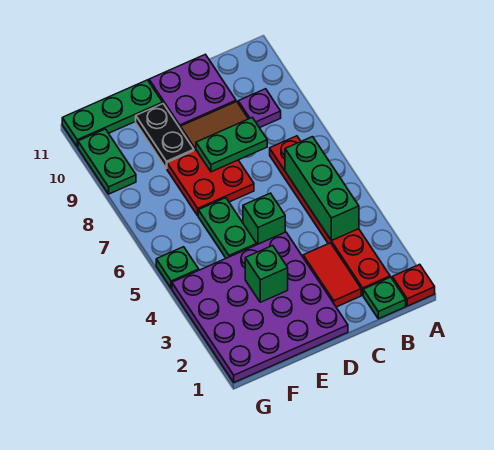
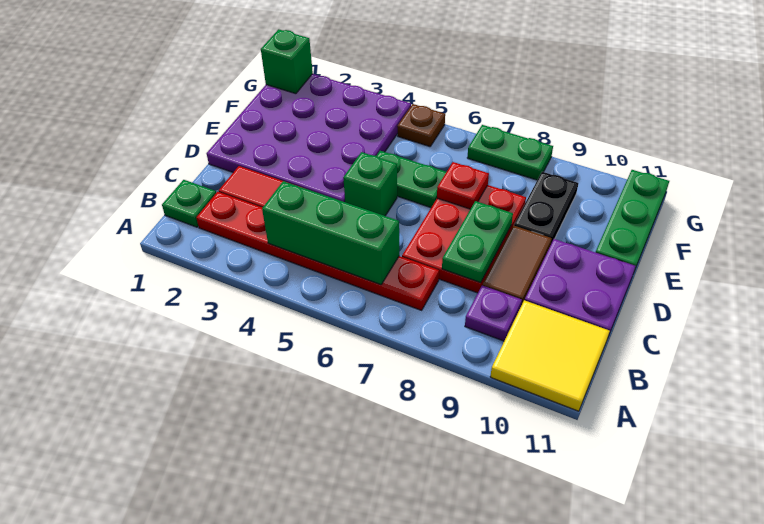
red 1x1 plate [392,264,435,306] -> red 1x1 plate moved to [437,162,489,209]
none -> yellow 2x2 tile [490,300,610,411]
red 2x2 plate [167,150,254,216] -> red 2x3 plate [402,185,526,293]
green 1x1 brick [245,246,288,302] -> green 1x1 brick moved to [261,29,313,94]
black 1x2 plate [136,104,194,169] -> black 1x2 plate turned to [514,172,578,243]
green 1x1 plate [156,247,199,288] -> brown 1x1 plate [397,104,445,147]
green 1x2 plate [78,129,136,194] -> green 1x2 plate moved to [467,125,553,180]

